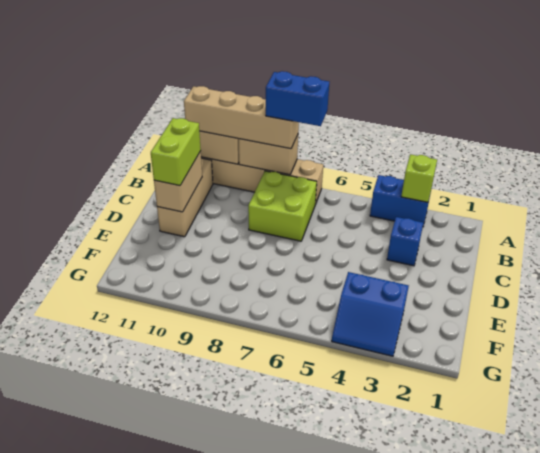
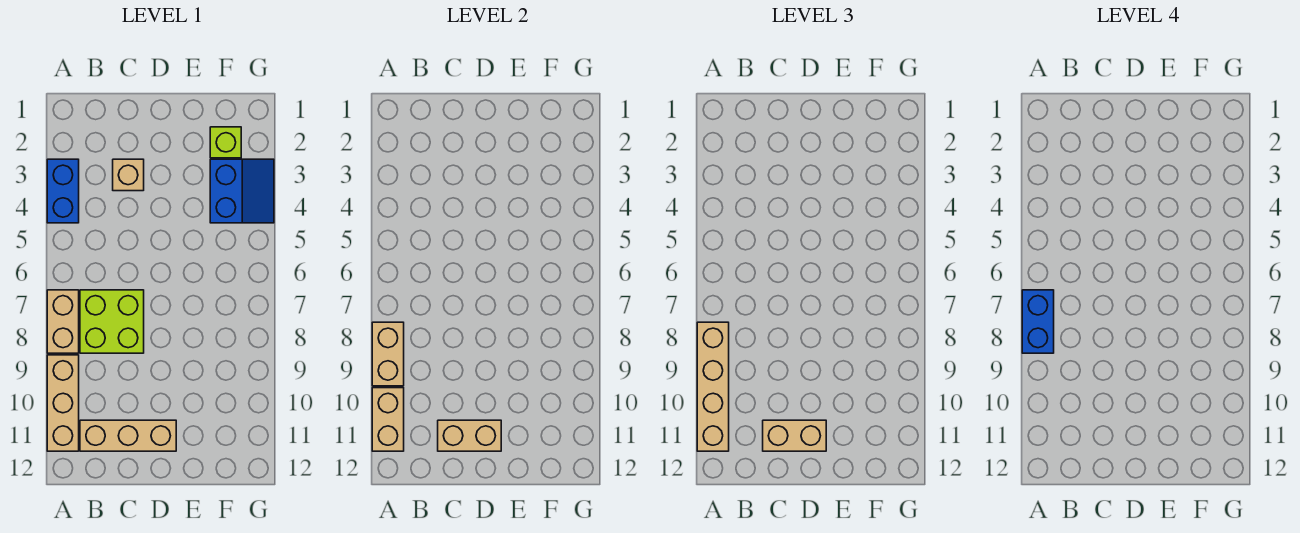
lime 1x1 brick [401,154,437,202] -> lime 1x1 brick moved to [210,127,241,158]
blue 1x1 brick [387,217,423,266] -> tan 1x1 brick [113,159,144,191]
lime 1x2 brick [151,118,201,186] -> tan 1x2 brick [763,420,826,451]

